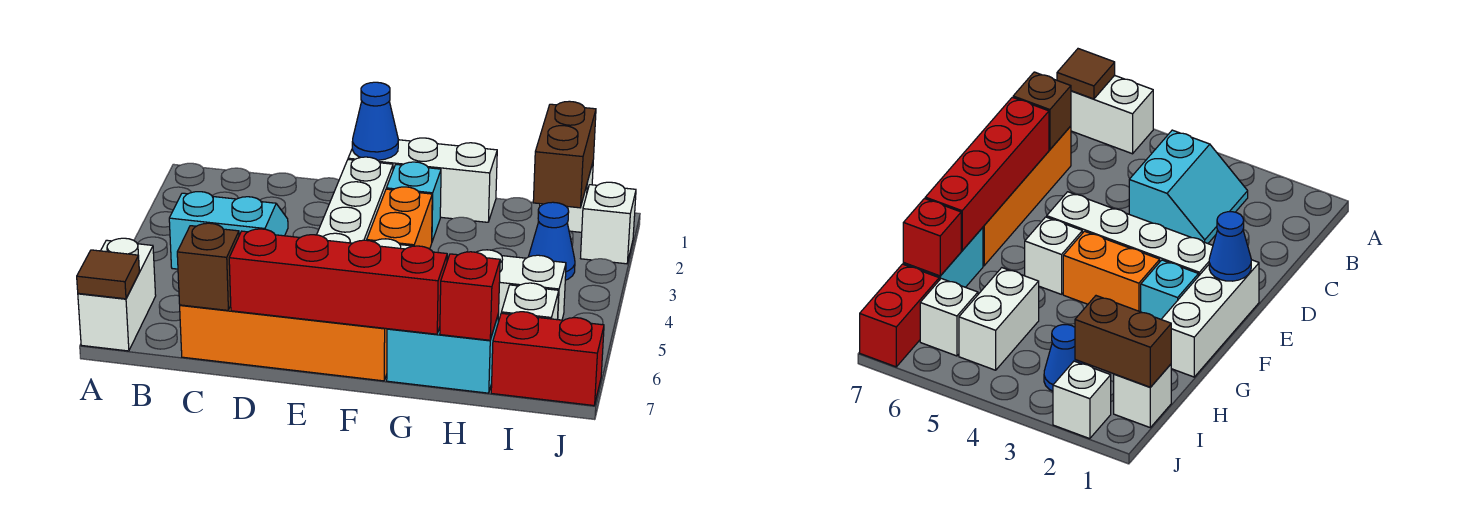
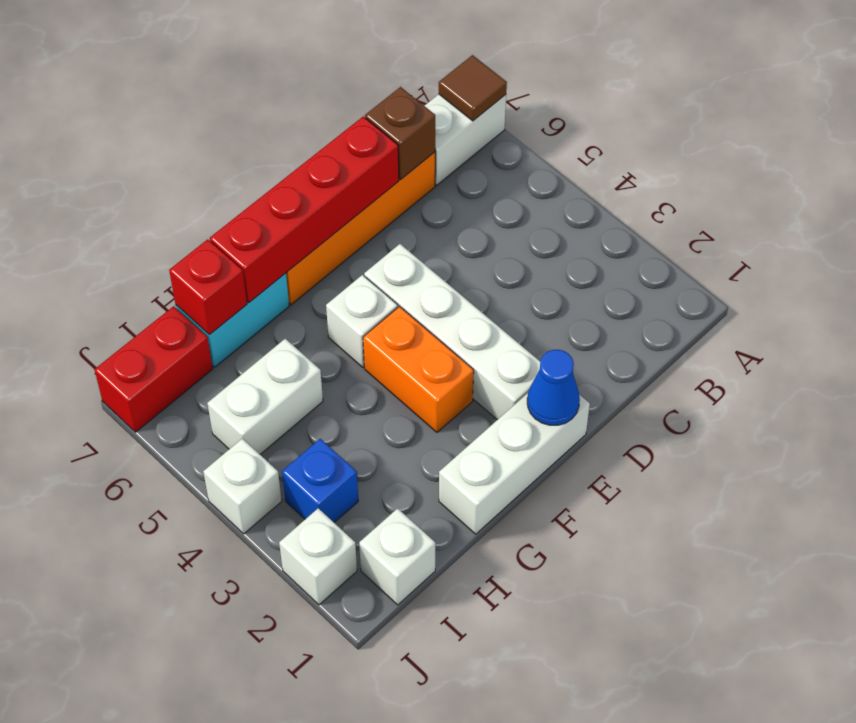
white 1x2 brick [78,238,156,351] -> white 1x2 brick turned to [425,94,506,185]
cyan 2x2 slope [169,192,288,269] -> none
cyan 1x1 brick [386,162,441,241] -> none
brown 1x2 brick [533,101,596,208] -> none
blue 1x1 cone [529,202,575,280] -> blue 1x1 brick [282,439,358,523]
white 1x1 brick [501,283,559,320] -> white 1x1 brick moved to [203,439,282,534]

